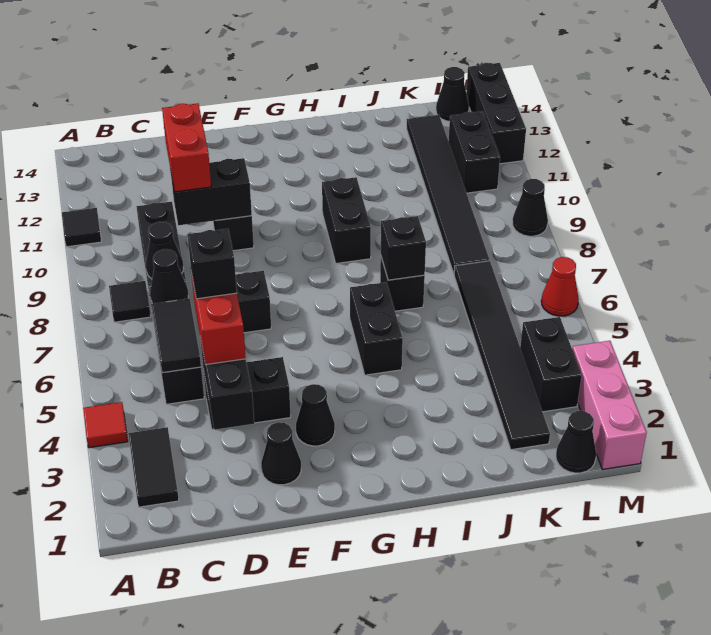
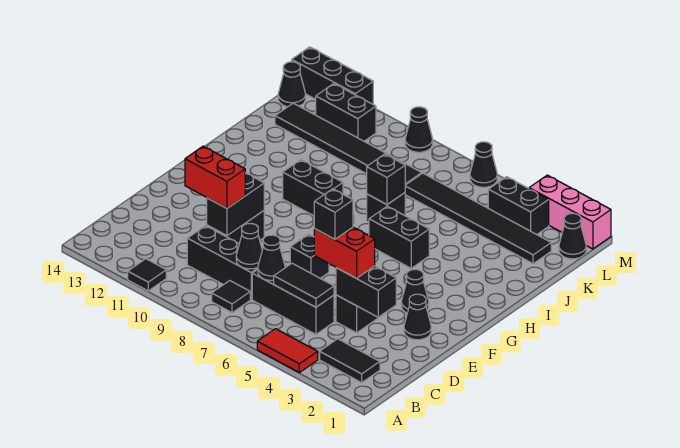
red 1x1 tile [83,402,128,448] -> red 1x2 tile [257,329,318,373]
red 1x1 cone [541,257,579,316] -> black 1x1 cone [470,142,497,187]

